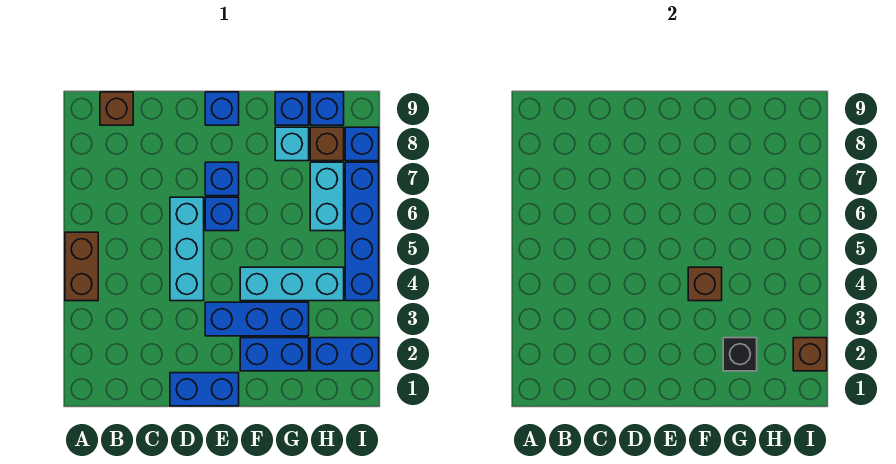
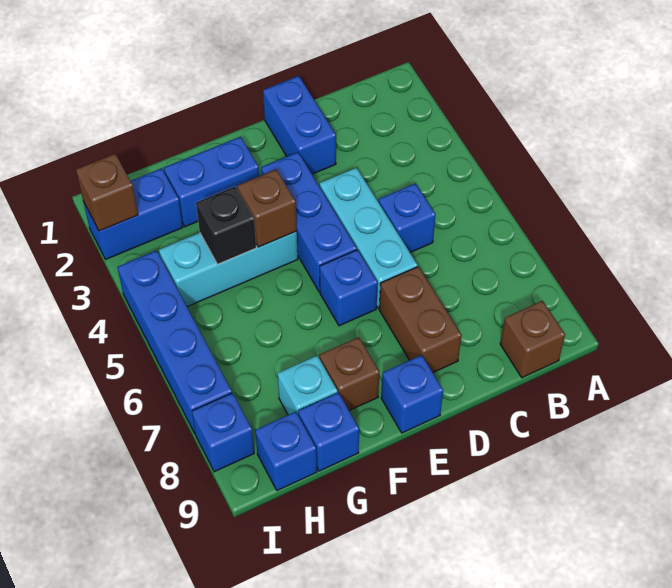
brown 1x2 brick [65,232,98,301] -> brown 1x2 brick moved to [379,267,462,372]
blue 1x2 brick [170,373,239,406] -> blue 1x2 brick turned to [263,76,336,174]
blue 1x3 brick [205,302,309,336] -> blue 1x3 brick turned to [261,152,357,292]
blue 1x1 brick [205,162,239,196] -> blue 1x1 brick moved to [379,183,436,252]
black 1x1 brick [723,338,757,371] -> black 1x1 brick moved to [196,187,256,264]
cyan 1x2 brick [310,162,344,231] -> none
brown 1x1 brick [310,127,344,161] -> brown 1x1 brick moved to [319,337,379,411]

